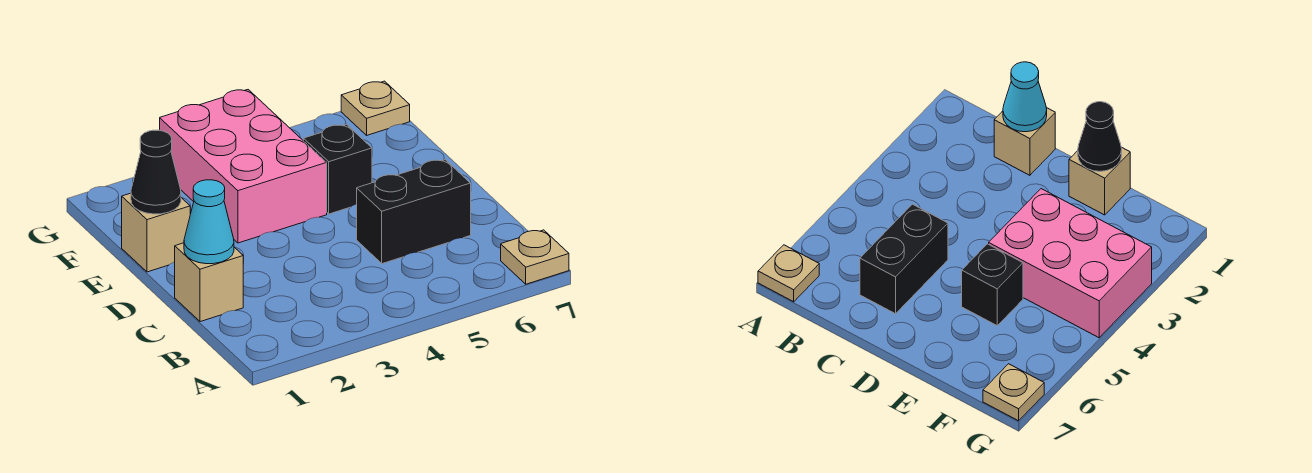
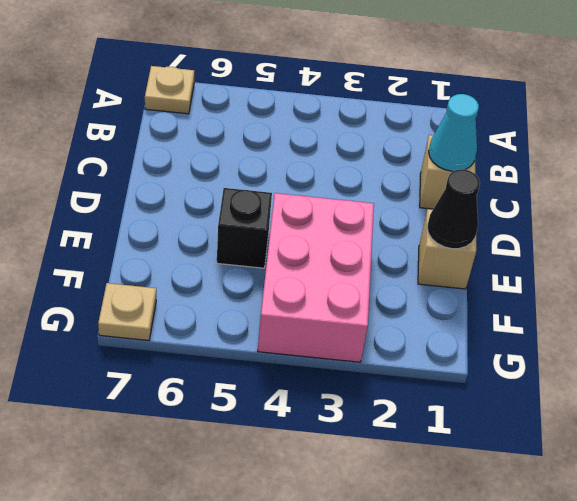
black 1x2 brick [357,160,471,264] -> none

